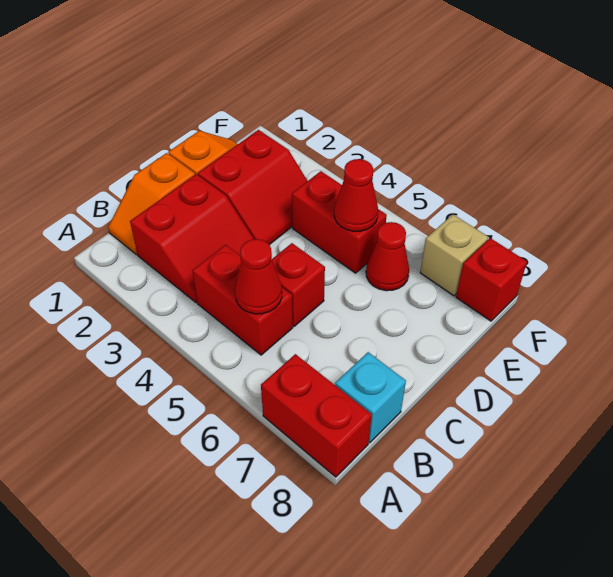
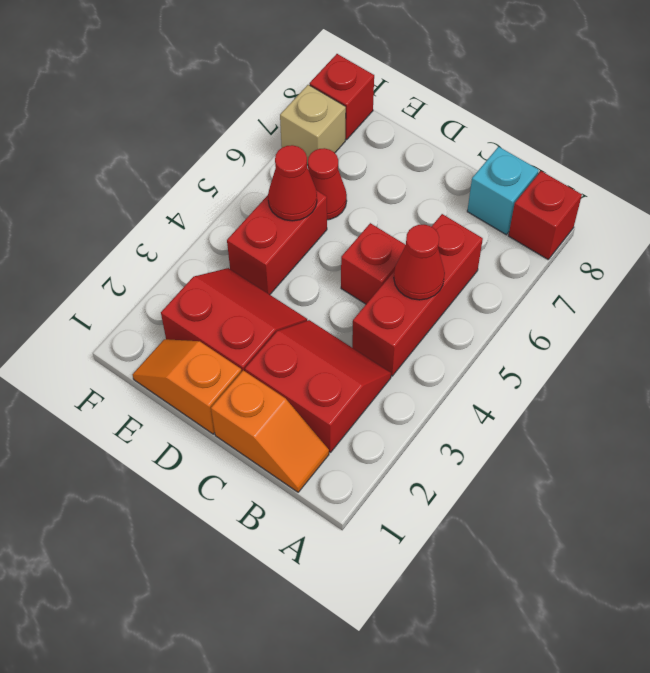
red 1x2 brick [261,354,372,477] -> red 1x1 brick [509,171,582,259]
red 1x2 brick [192,245,293,355] -> red 1x3 brick [352,214,483,376]

